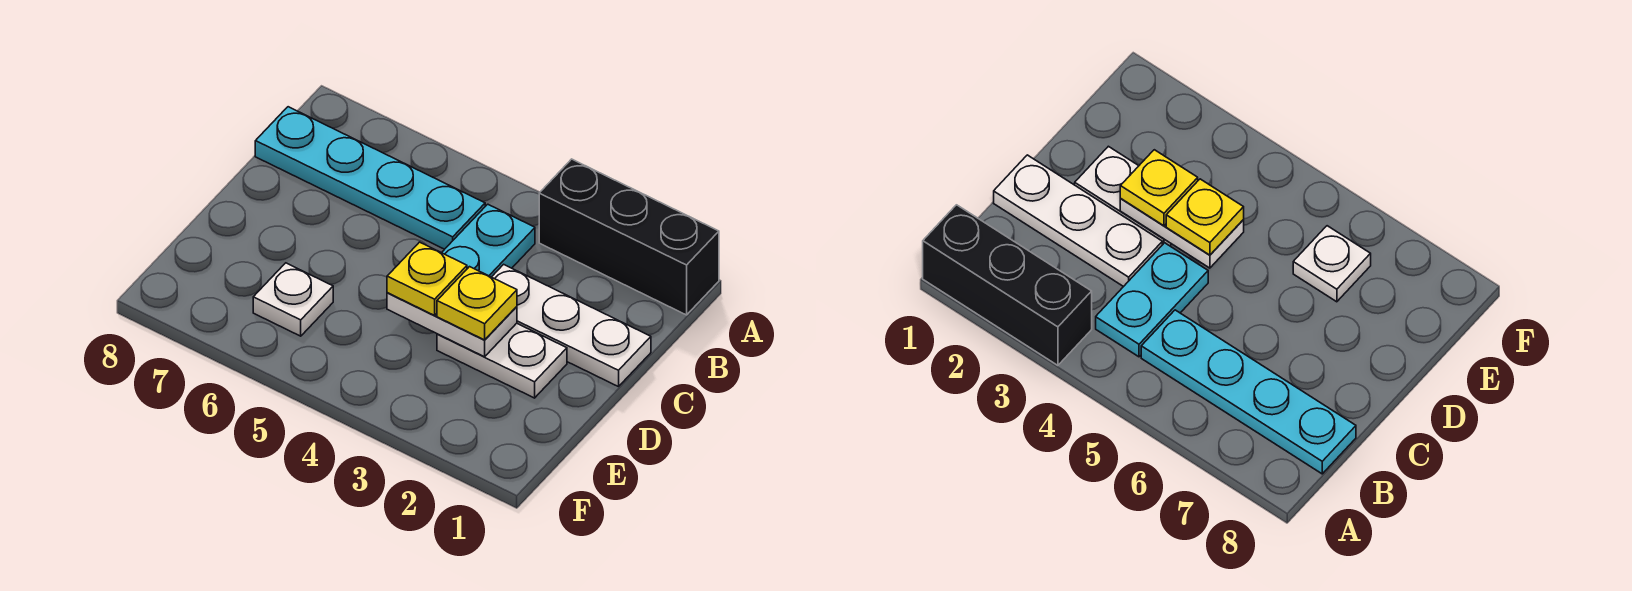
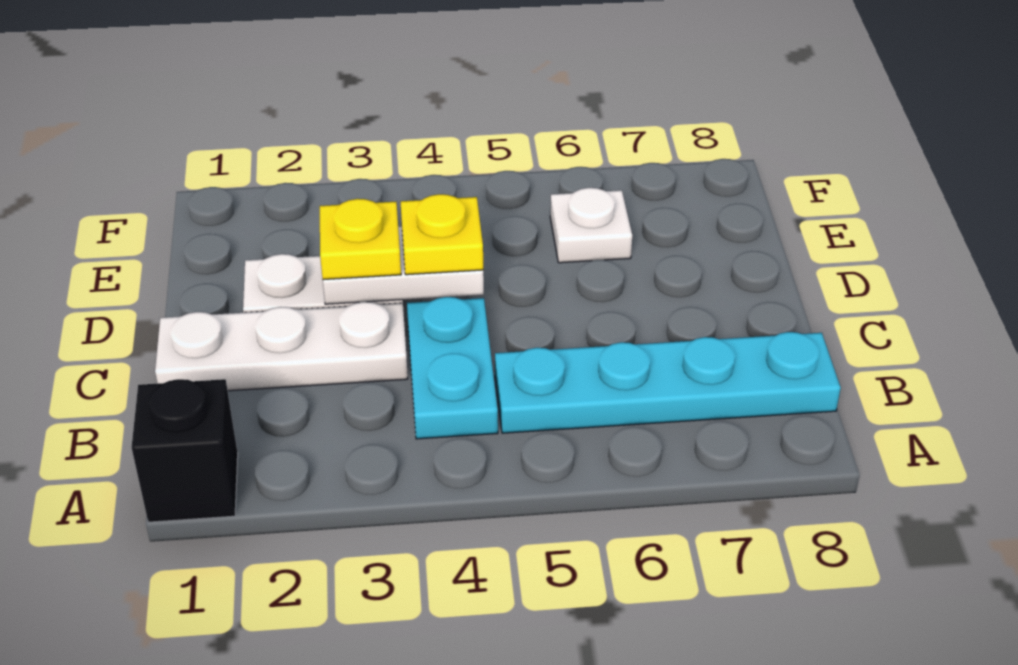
black 1x3 brick [539,159,719,315] -> black 1x1 brick [132,379,238,522]

